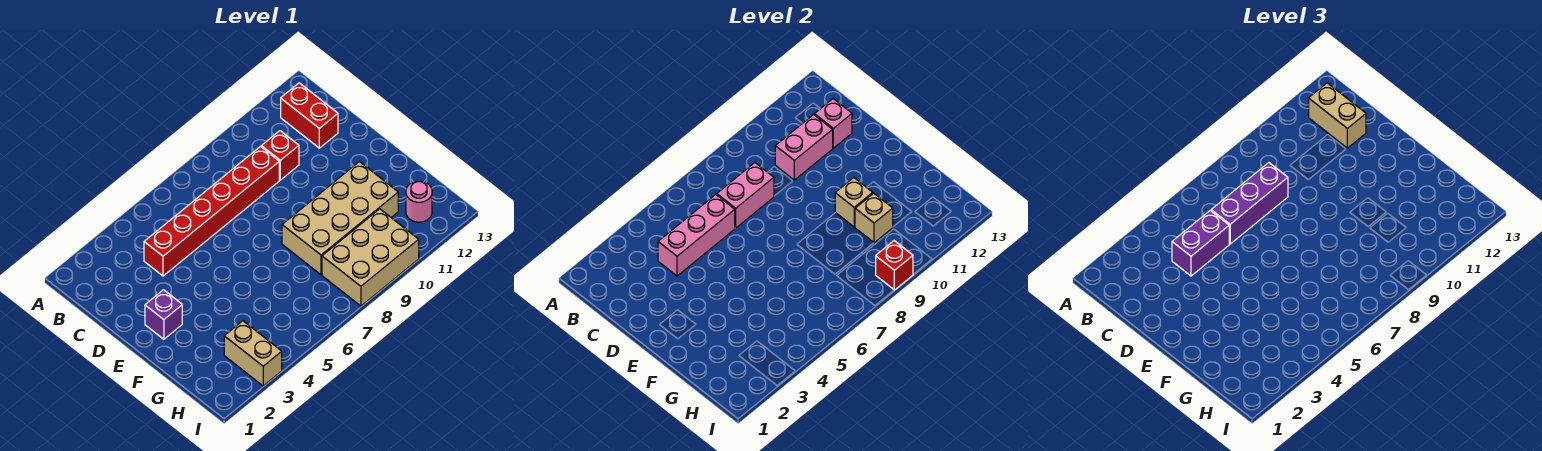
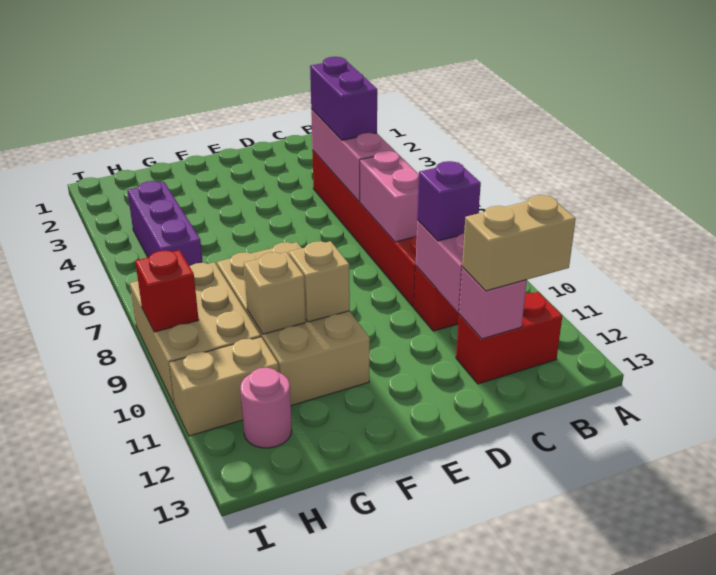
purple 1x3 brick [1211,163,1288,244] -> purple 1x3 brick moved to [127,181,203,266]
purple 1x1 brick [145,290,182,339] -> purple 1x1 brick moved to [417,161,481,241]
tan 1x2 brick [224,321,282,386] -> tan 1x2 brick moved to [169,337,279,436]

